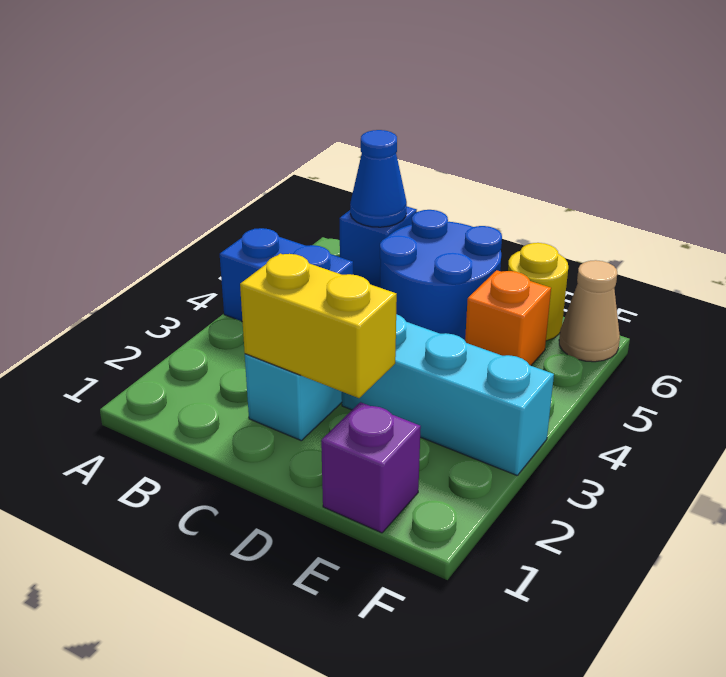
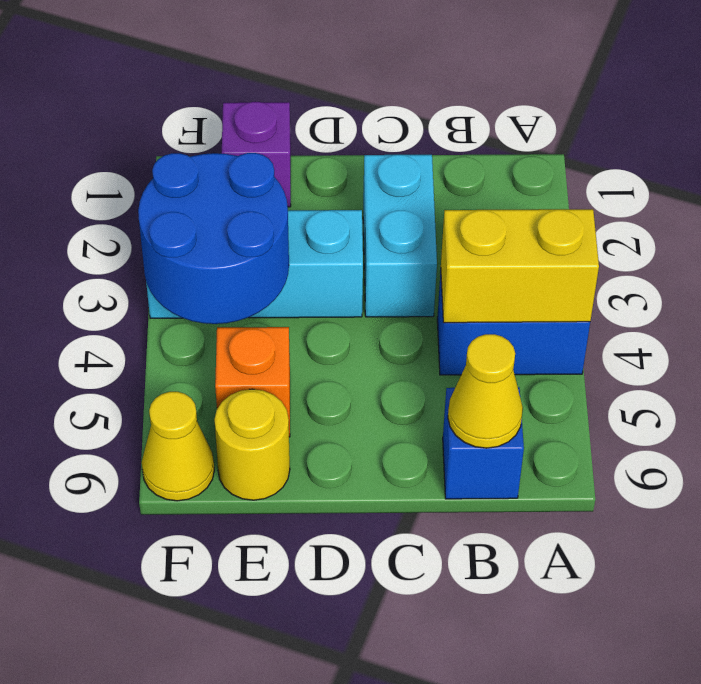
blue 1x1 cone [350,130,407,227] -> yellow 1x1 cone [448,334,523,448]
yellow 1x2 brick [240,254,397,398] -> yellow 1x2 brick moved to [441,209,599,323]
blue 2x2 round brick [380,210,502,340] -> blue 2x2 round brick moved to [138,153,289,324]
tan 1x1 cone [559,260,620,362] -> yellow 1x1 cone [142,392,214,501]

